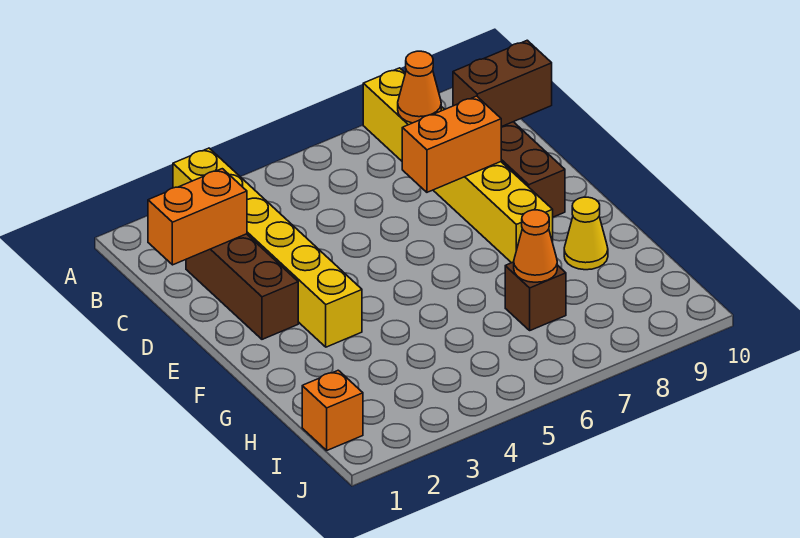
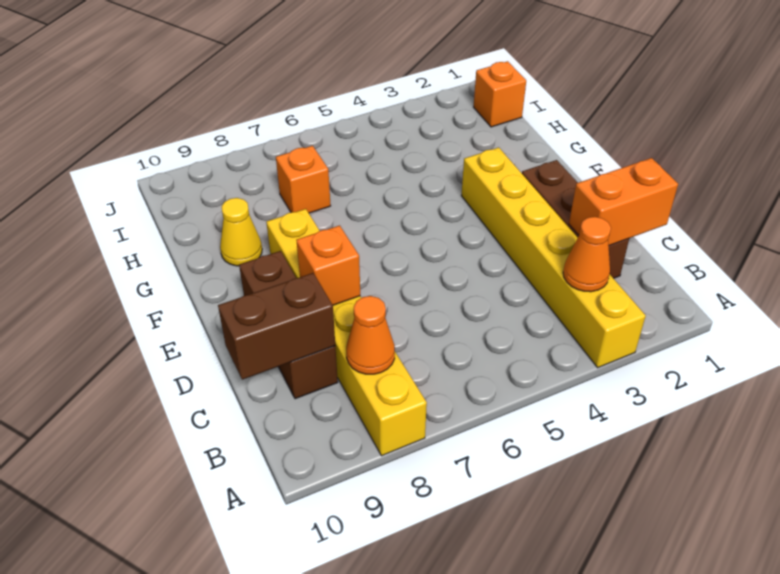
orange 1x2 brick [402,96,501,192] -> orange 1x1 brick [296,225,360,305]
brown 1x1 brick [505,262,566,330] -> orange 1x1 brick [276,146,331,213]
orange 1x1 cone [514,210,557,282] -> orange 1x1 cone moved to [563,217,611,292]

